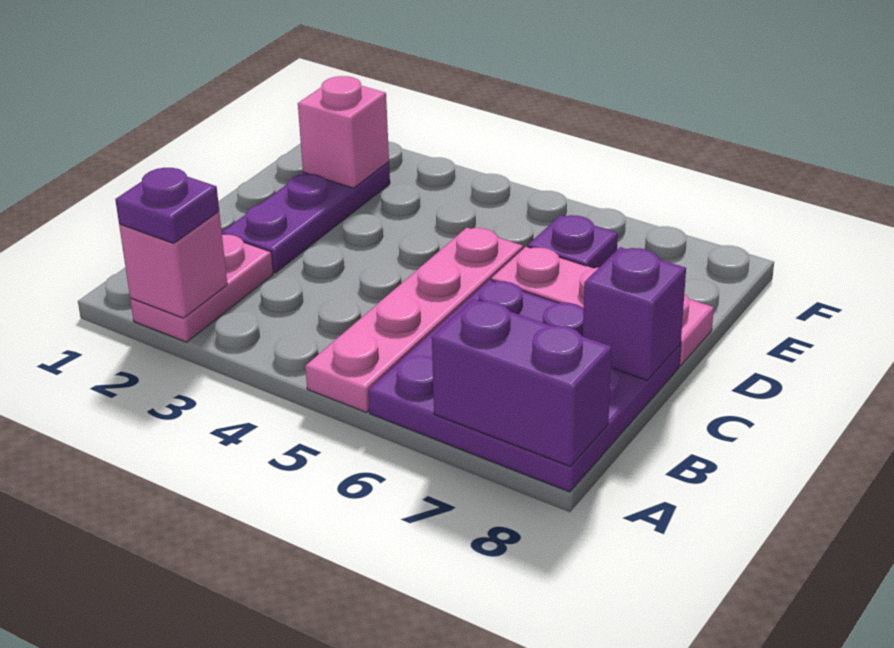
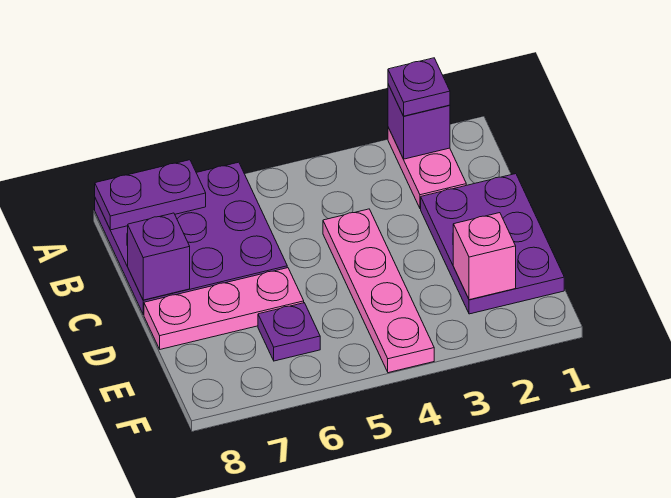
pink 1x1 brick [119,212,227,318] -> purple 1x1 brick [388,84,450,159]
pink 1x4 plate [305,228,523,412] -> pink 1x4 plate moved to [323,209,434,373]
purple 1x2 brick [432,299,612,466] -> purple 1x2 plate [95,160,206,230]
purple 1x3 plate [222,162,390,273] -> purple 2x3 plate [421,174,564,314]

